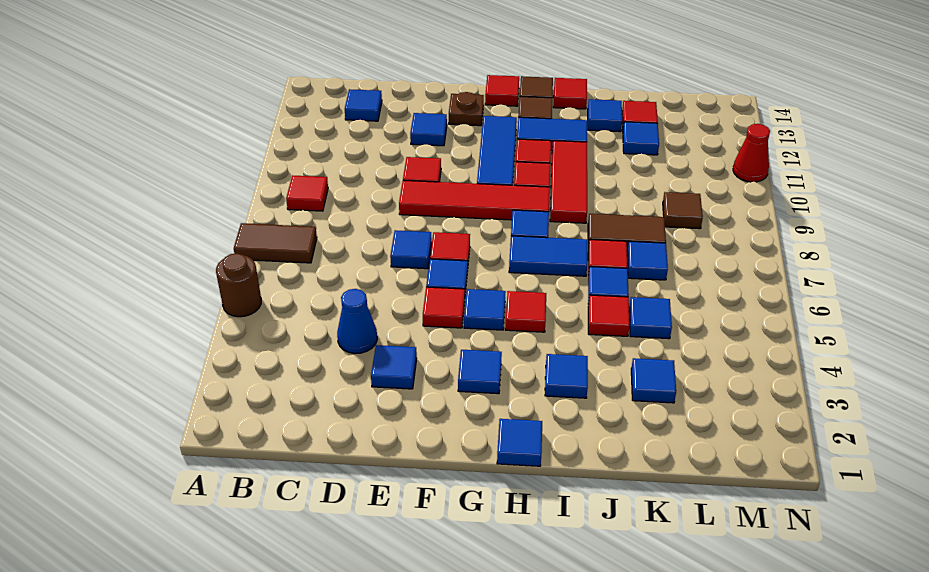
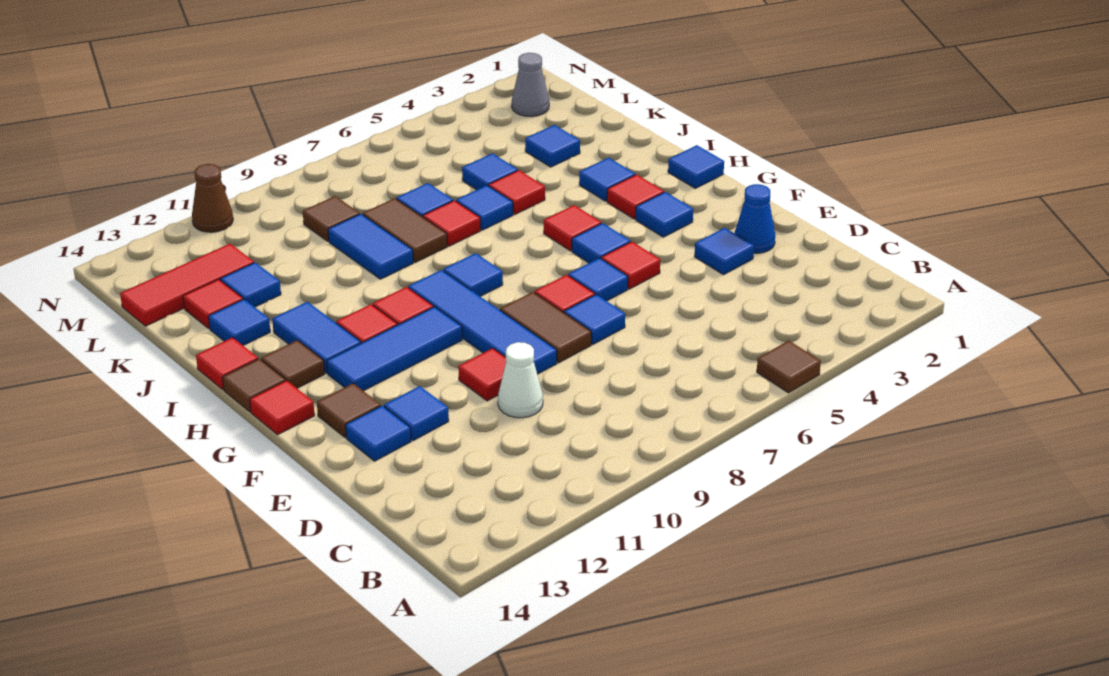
brown 1x1 round brick [216,253,261,317] -> brown 1x1 tile [757,341,821,393]
brown 1x2 tile [234,223,317,263] -> brown 1x2 tile moved to [500,292,591,363]
red 1x1 tile [286,175,328,211] -> red 1x1 tile moved to [607,175,664,219]
blue 1x1 tile [345,89,382,121] -> blue 1x1 tile moved to [346,406,411,461]
blue 1x1 cone [337,289,377,354] -> blue 1x1 cone moved to [735,184,775,253]
none -> white 1x1 cone [498,342,543,418]
red 1x4 tile [399,180,550,220] -> blue 1x4 tile [408,270,557,374]
brown 1x1 plate [449,92,484,126] -> brown 1x1 tile [317,383,381,438]
blue 1x2 tile [509,236,587,276] -> blue 1x2 tile moved to [328,214,413,279]
red 1x3 tile [550,141,587,223] -> red 1x3 tile moved to [120,244,254,326]
none -> grey 1x1 cone [512,53,549,117]
red 1x1 cone [733,124,770,182] -> brown 1x1 cone [192,164,233,232]

